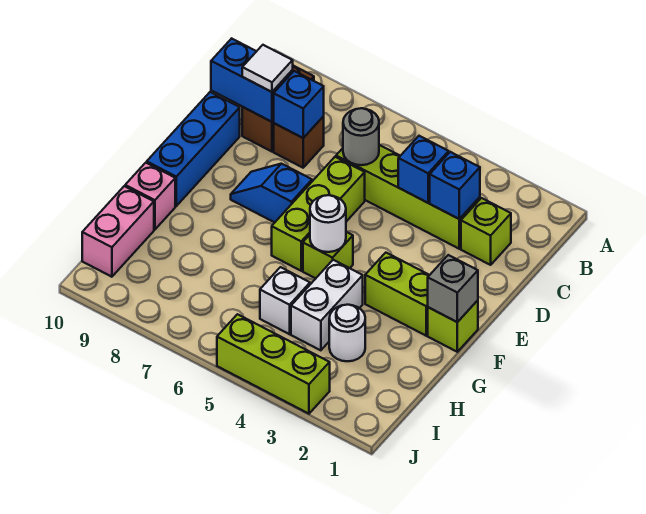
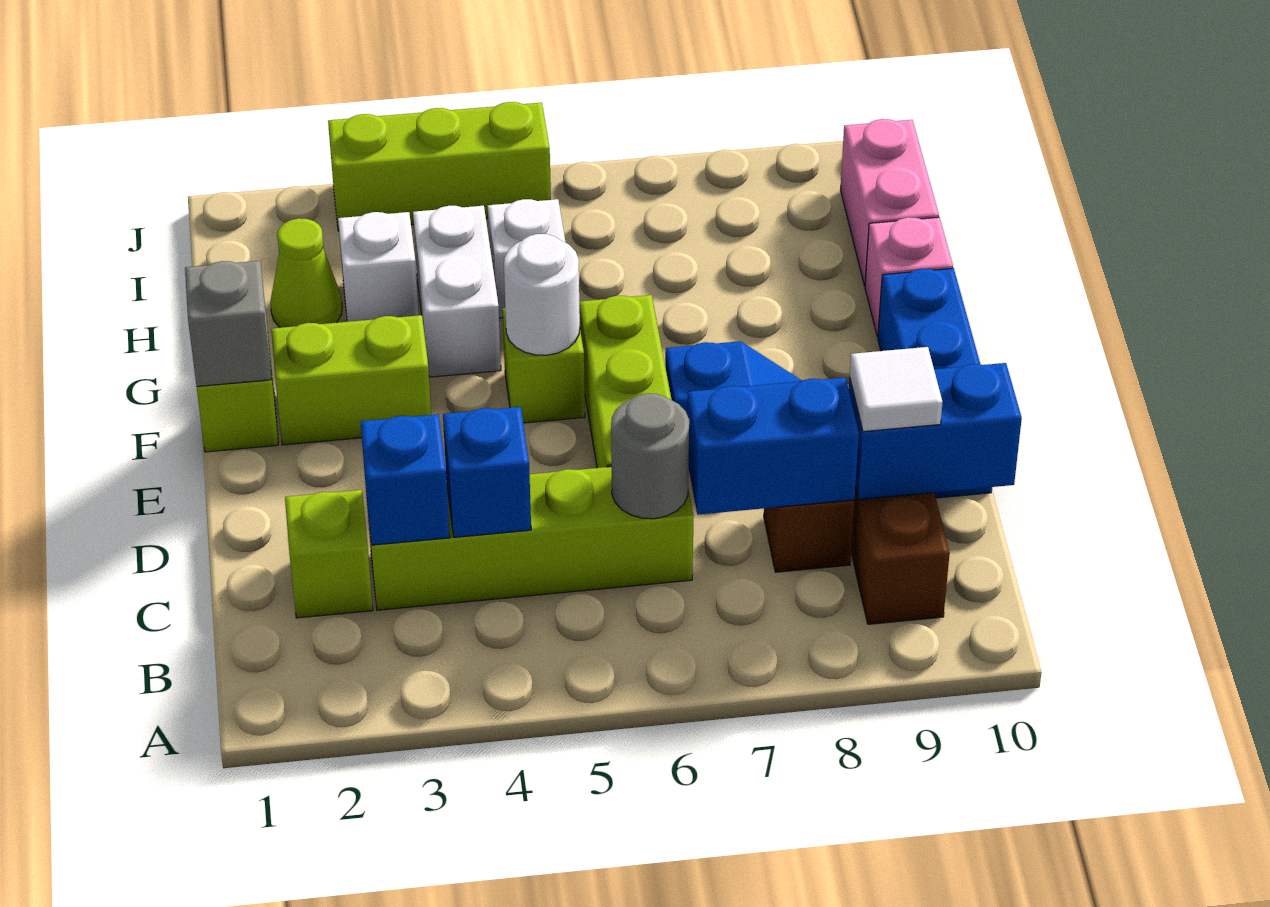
blue 1x1 brick [273,71,324,138] -> blue 1x2 brick [688,377,859,515]
none -> lime 1x1 cone [270,218,342,328]
white 1x1 round brick [329,305,365,361] -> white 1x1 brick [338,212,419,322]

